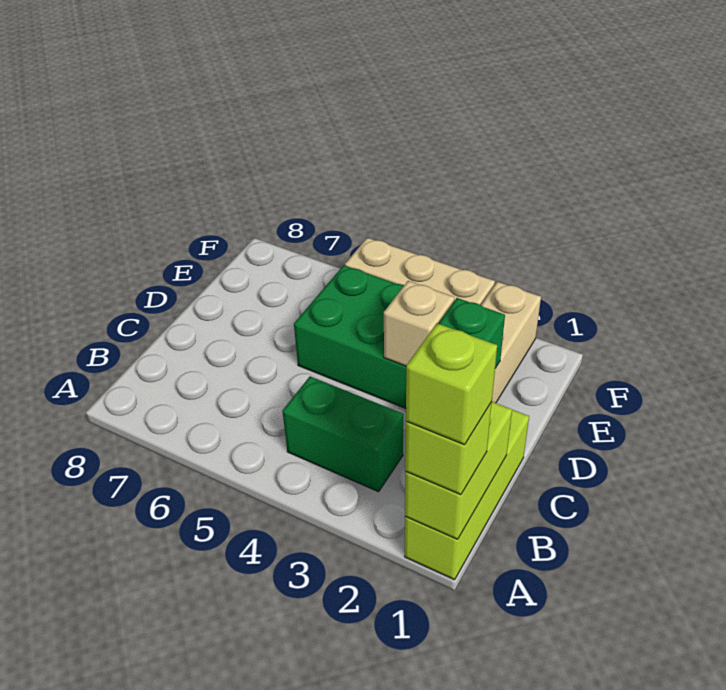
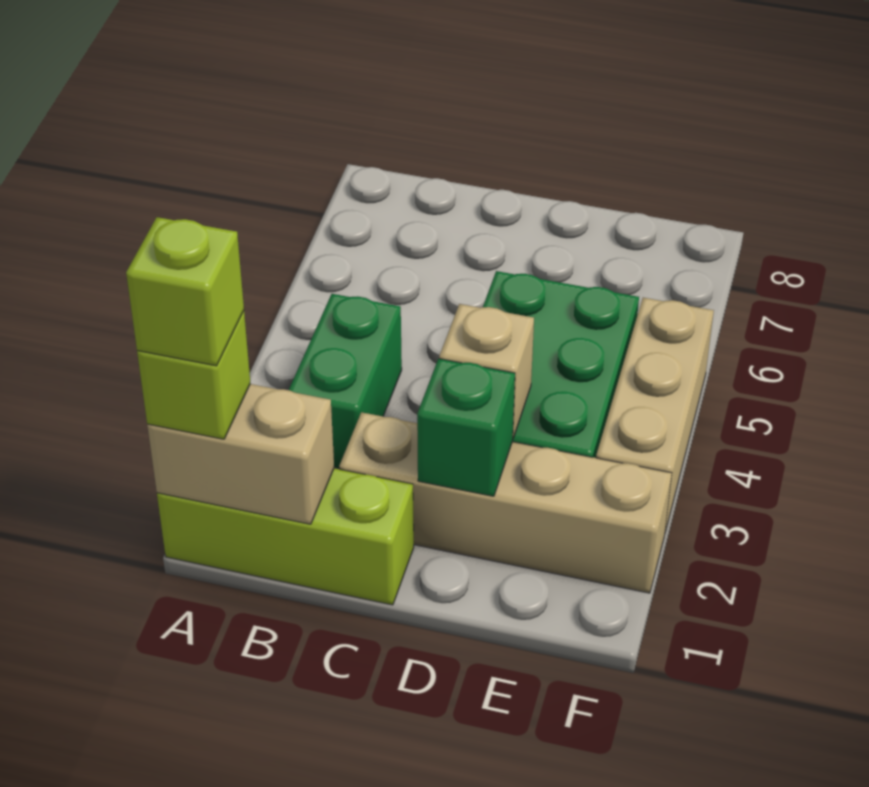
lime 1x2 brick [405,402,512,539] -> tan 1x2 brick [147,384,334,524]

